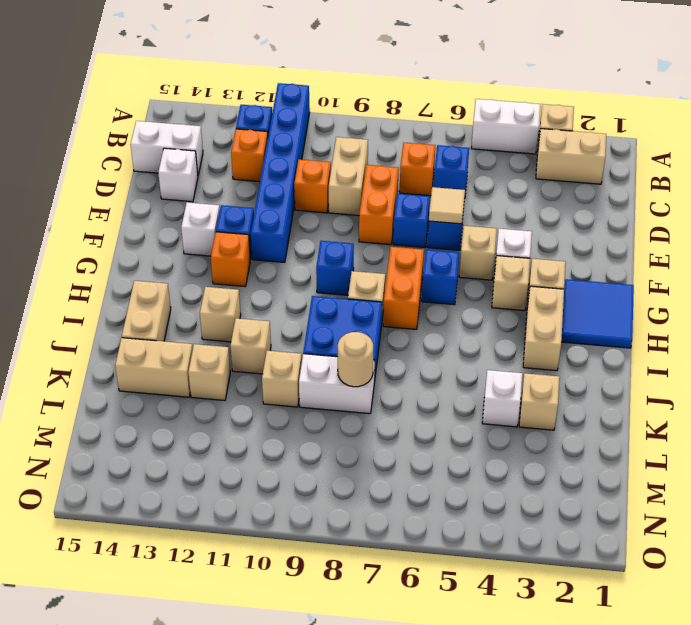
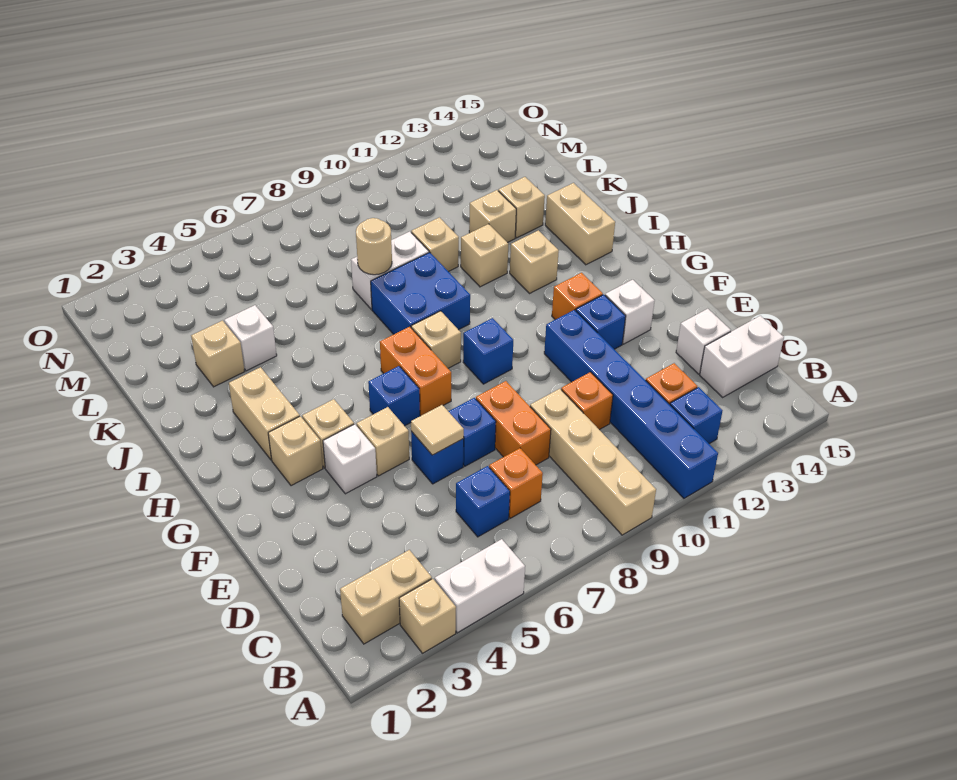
tan 1x2 brick [329,137,368,216] -> tan 1x4 brick [530,389,656,535]
blue 2x2 tile [561,279,634,348] -> none
tan 1x2 brick [115,338,193,397] -> tan 1x1 brick [498,177,545,238]

